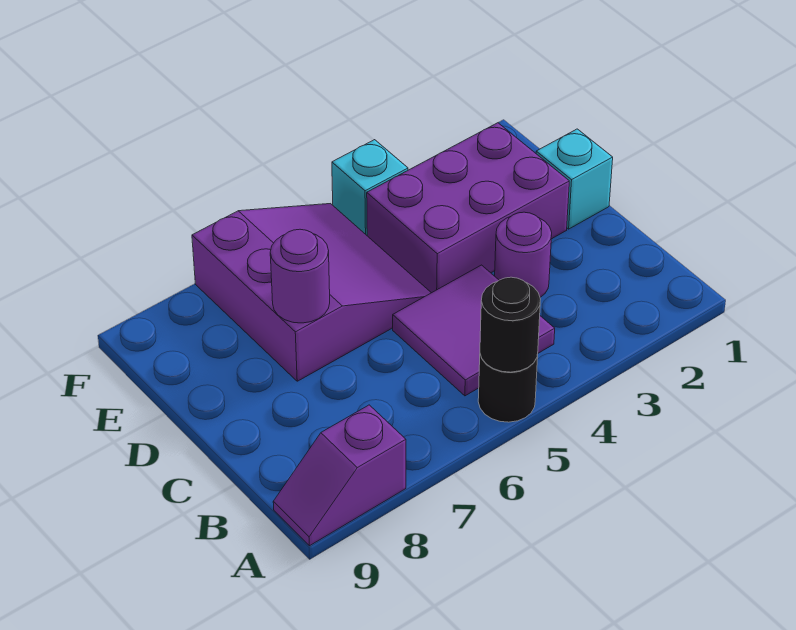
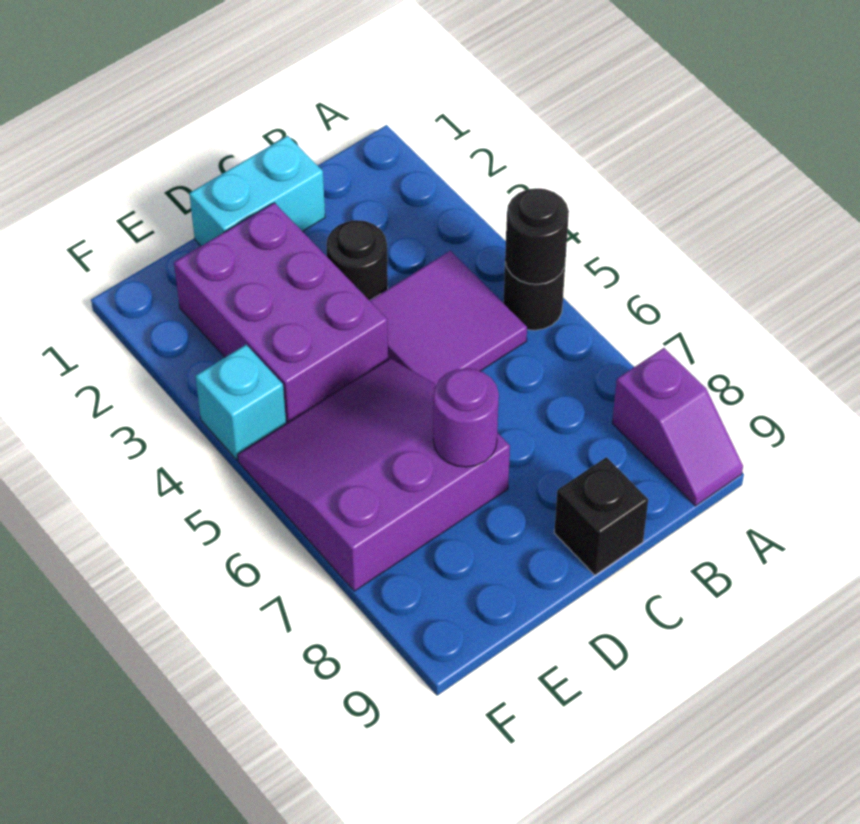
purple 1x1 round brick [495,212,552,297] -> black 1x1 round brick [326,220,388,301]
none -> black 1x1 brick [554,457,648,575]
cyan 1x1 brick [536,129,613,229] -> cyan 1x2 brick [189,136,325,246]

